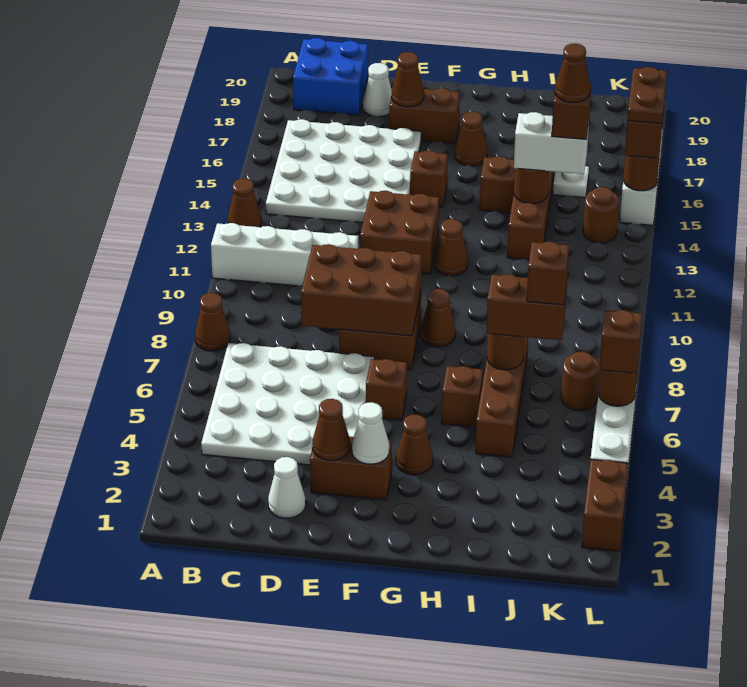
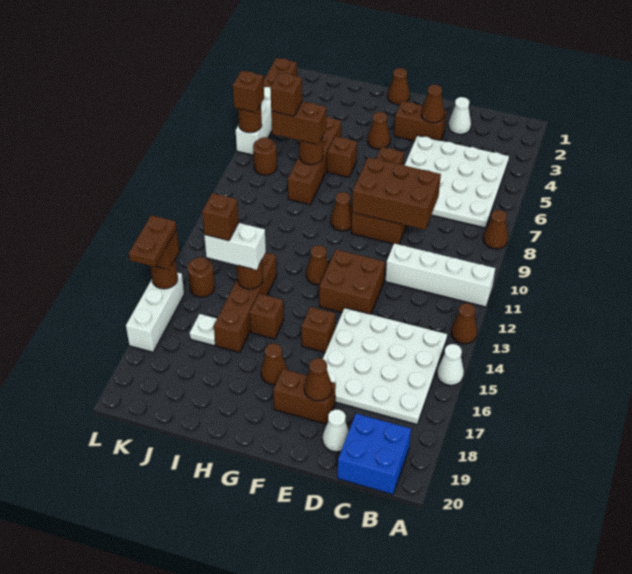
white 1x1 cone [352,402,389,464] -> white 1x1 cone moved to [437,344,464,385]
brown 1x1 cone [555,43,590,103] -> brown 1x1 cone moved to [388,68,410,105]

